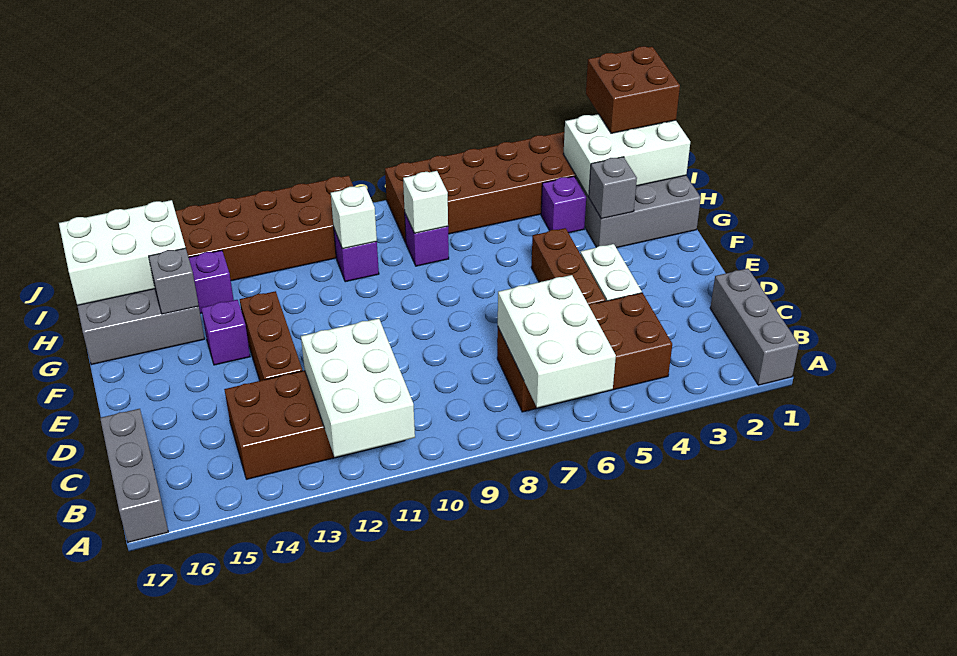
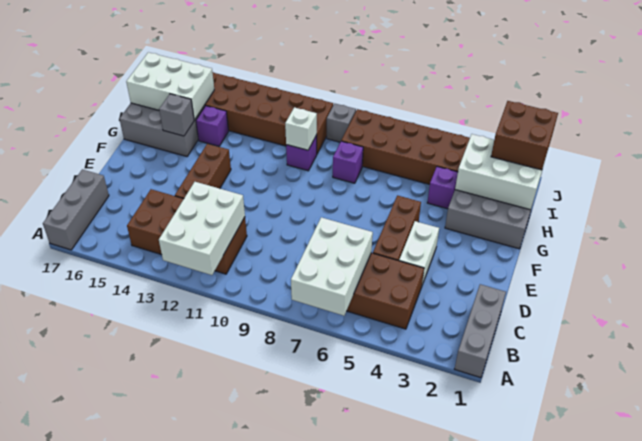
purple 1x1 brick [201,300,250,365] -> none
grey 1x1 brick [589,157,637,219] -> grey 1x1 brick moved to [327,104,356,142]
white 1x1 brick [403,171,448,233] -> none

